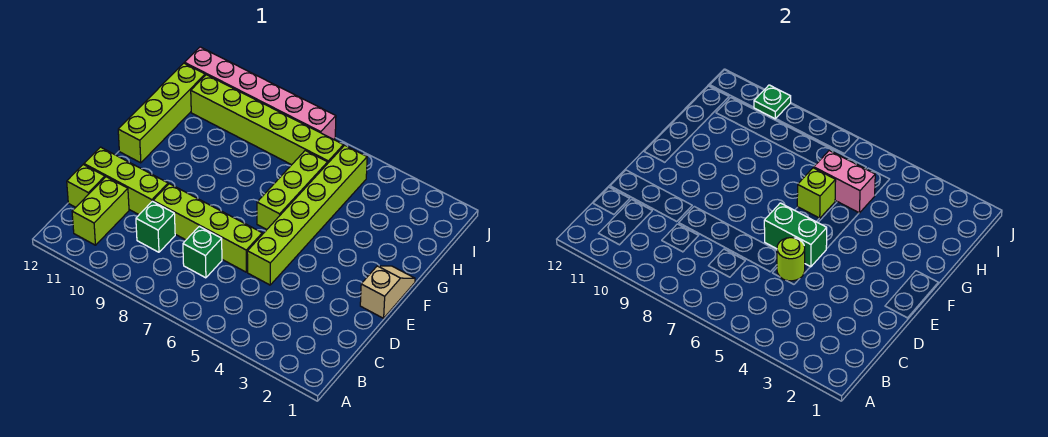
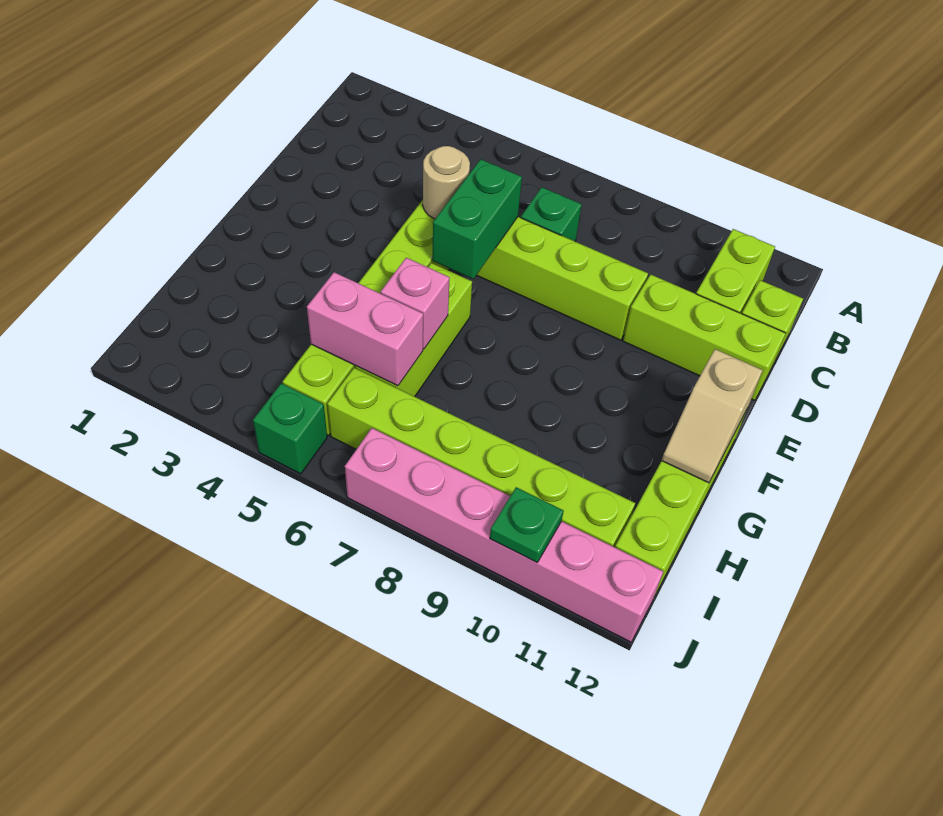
green 1x1 brick [136,201,175,252] -> green 1x1 brick moved to [253,383,327,474]
lime 1x1 round brick [777,238,805,281] -> tan 1x1 round brick [423,146,470,219]
tan 1x2 slope [360,266,415,318] -> tan 1x2 slope moved to [662,349,763,483]
green 1x2 brick [764,203,827,267] -> green 1x2 brick turned to [432,159,522,279]
lime 1x1 brick [797,168,836,218] -> pink 1x1 brick [381,258,450,349]

